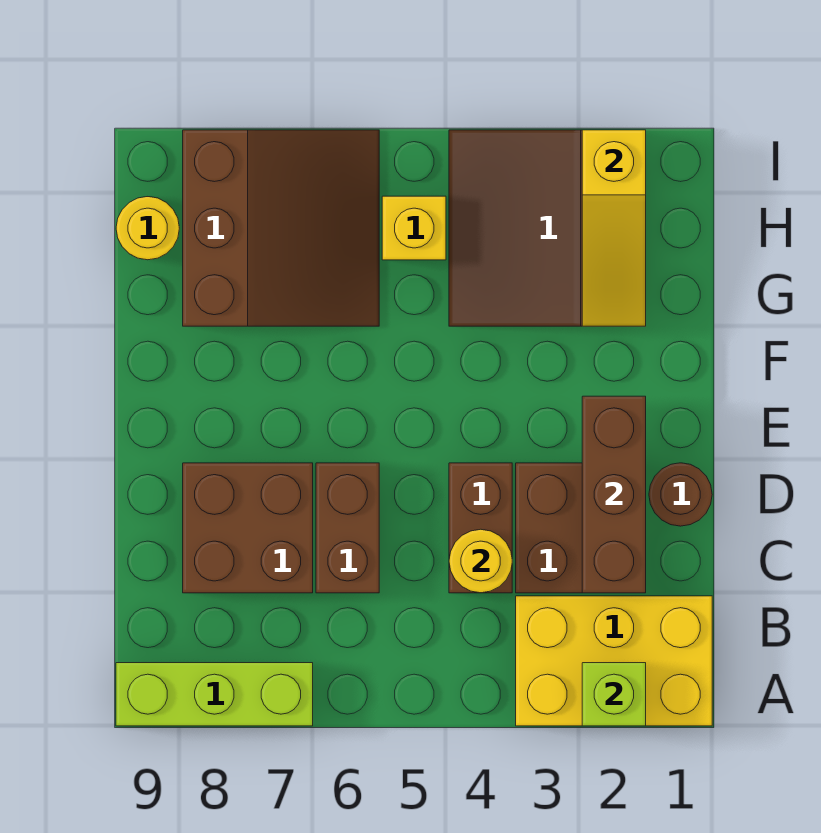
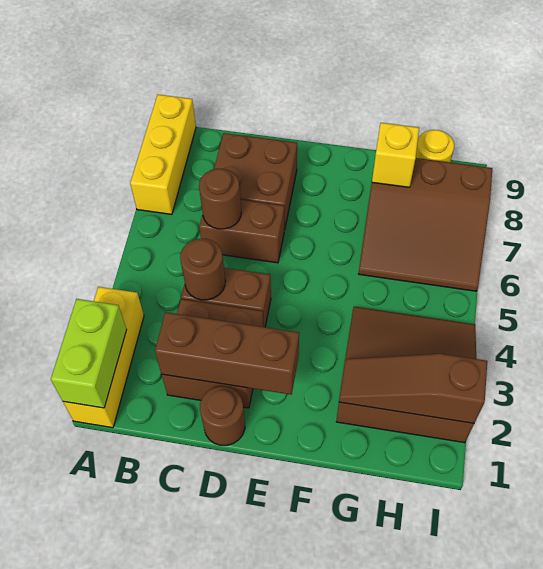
yellow 2x3 brick [516,596,712,726] -> yellow 1x3 brick [63,287,144,428]
lime 1x1 brick [582,663,646,726] -> lime 1x2 brick [51,299,127,408]
lime 1x3 brick [116,663,313,726] -> yellow 1x3 brick [130,95,196,214]
yellow 1x1 round brick [449,529,512,593] -> brown 1x1 round brick [180,239,225,300]
none -> brown 1x1 round brick [199,169,241,229]
yellow 1x3 slope [582,130,646,326] -> brown 1x3 slope [339,354,487,423]
yellow 1x1 brick [382,196,446,260] -> yellow 1x1 brick moved to [372,123,419,187]

